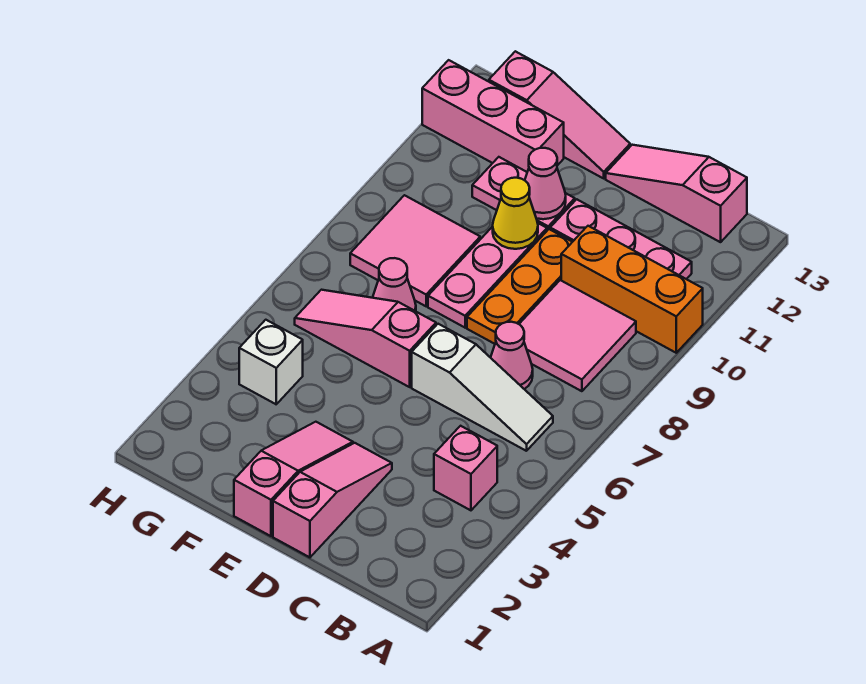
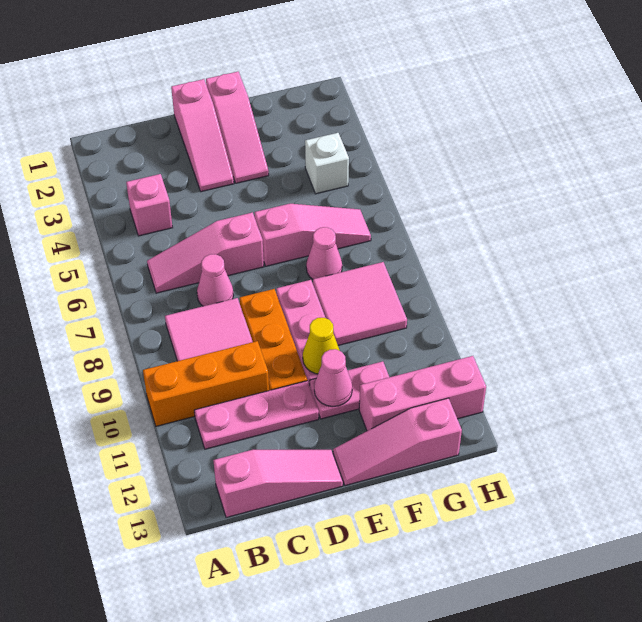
white 1x3 slope [412,324,553,451] -> pink 1x3 slope [147,212,264,293]

